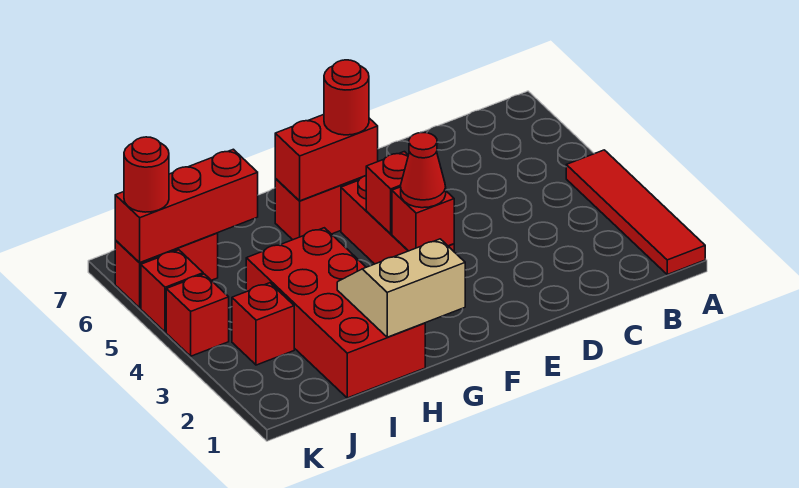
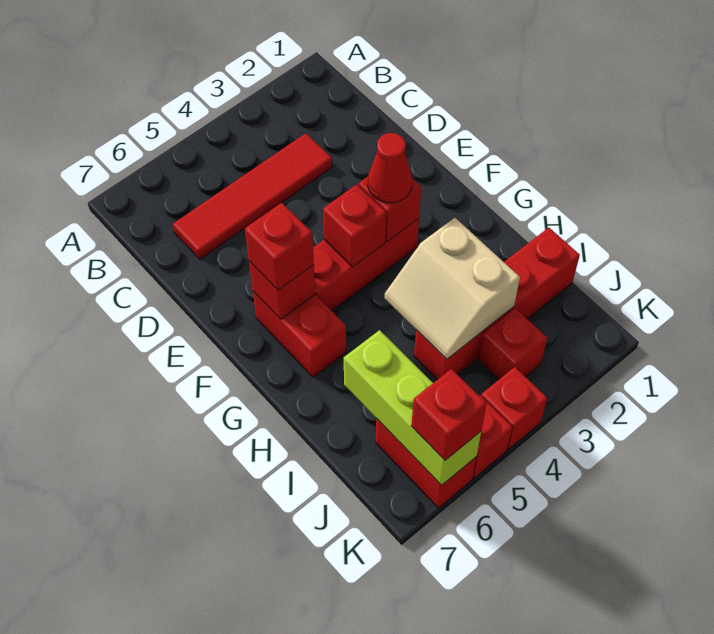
red 1x4 tile [566,150,705,275] -> red 1x4 tile moved to [173,133,332,259]
red 1x2 brick [275,115,378,201] -> red 1x1 brick [249,261,315,319]
red 1x1 round brick [324,60,369,135] -> red 1x1 brick [245,203,314,290]
tan 2x2 slope [337,239,465,337] -> tan 2x2 slope moved to [385,218,520,359]
red 2x4 brick [246,228,425,398] -> red 1x4 brick [414,228,580,380]
red 1x3 brick [115,149,258,263] -> lime 1x3 brick [344,330,481,485]
red 1x1 round brick [124,137,169,212] -> red 1x1 brick [411,369,486,460]

